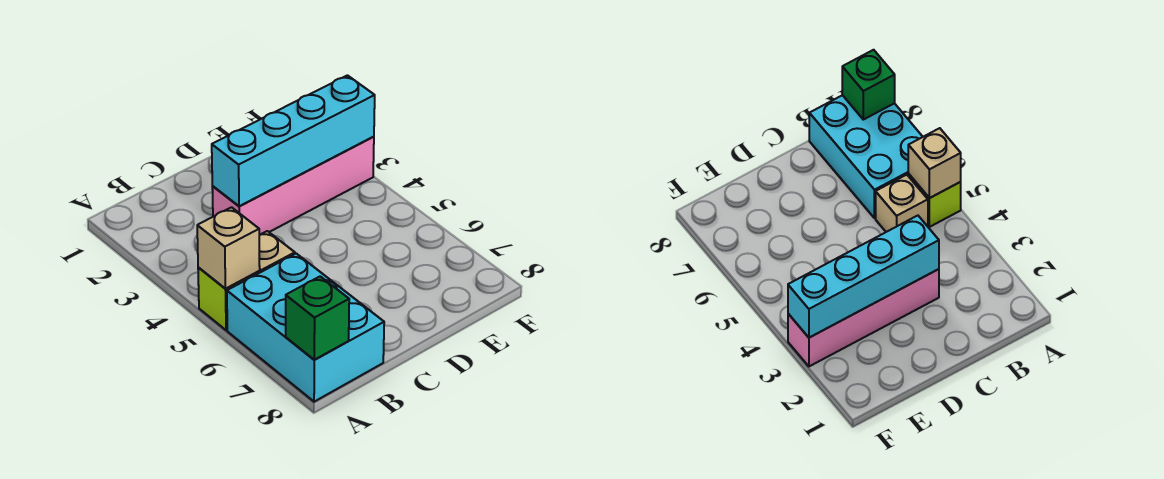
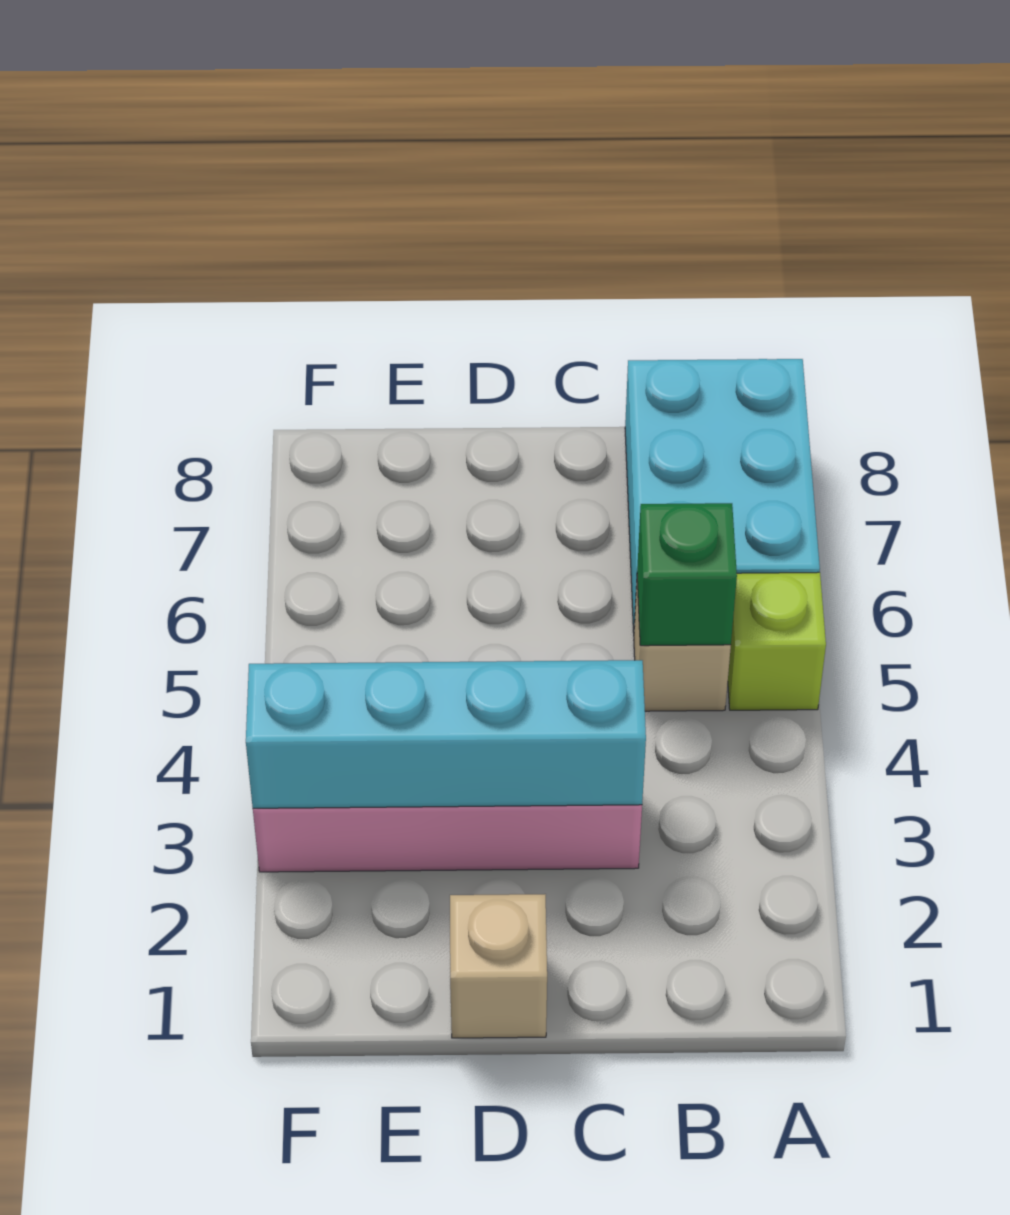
tan 1x1 brick [197,207,260,289] -> tan 1x1 brick moved to [450,894,547,1038]
green 1x1 brick [286,276,349,360] -> green 1x1 brick moved to [637,503,737,646]

